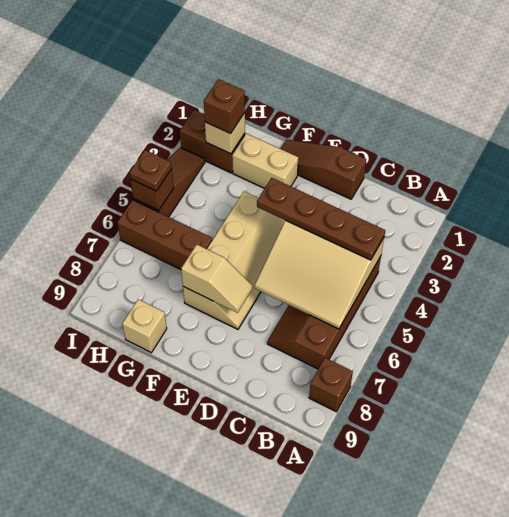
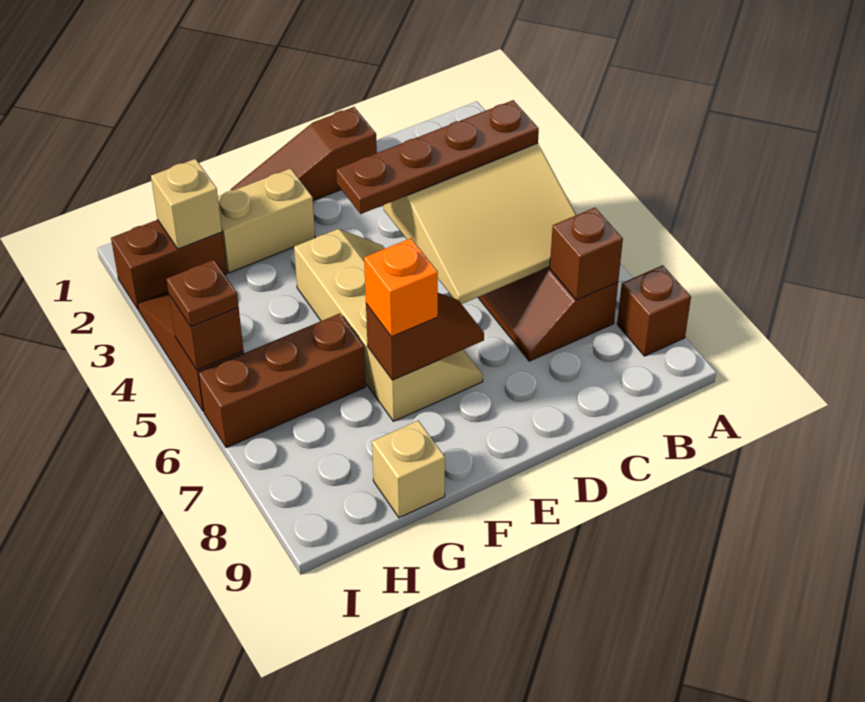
tan 1x2 slope [181,245,252,313] -> brown 1x2 slope [366,293,484,380]
none -> orange 1x1 brick [364,238,438,337]
brown 1x1 brick [204,79,245,134] -> brown 1x1 brick moved to [550,208,623,300]

